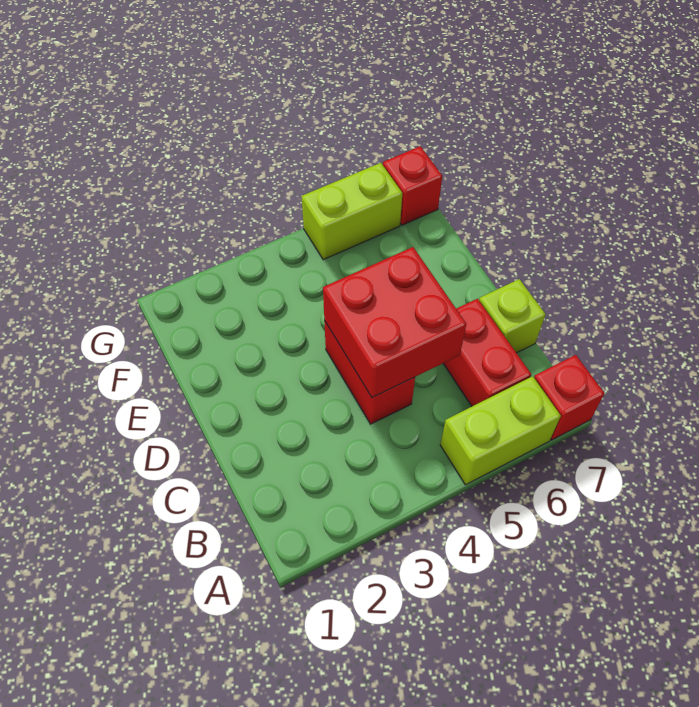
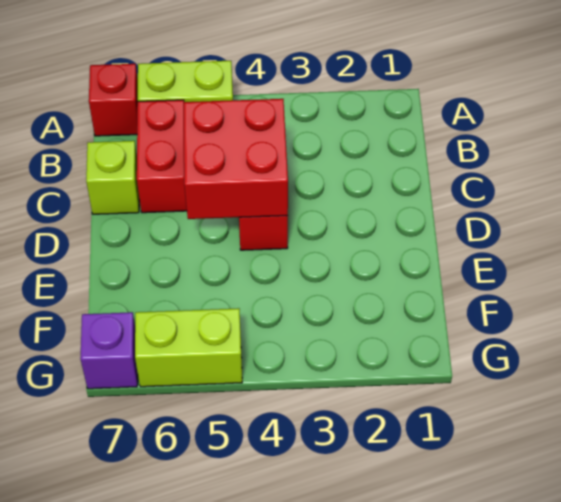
red 1x1 brick [383,146,442,225] -> purple 1x1 brick [80,312,138,389]

